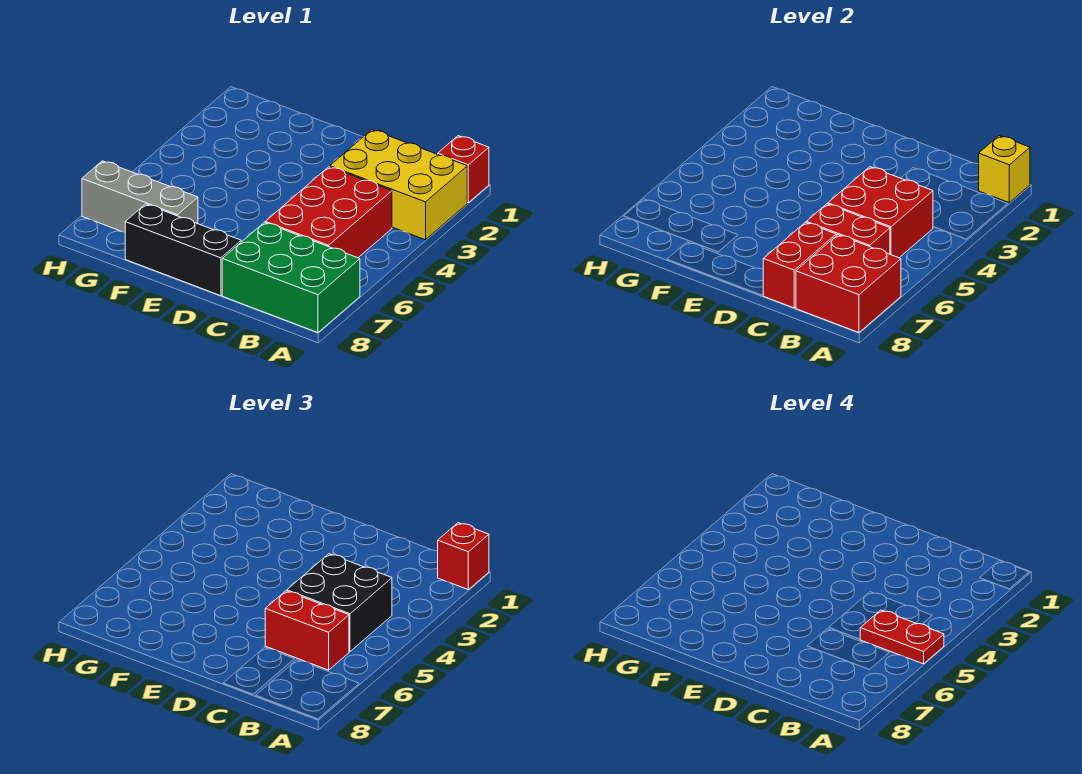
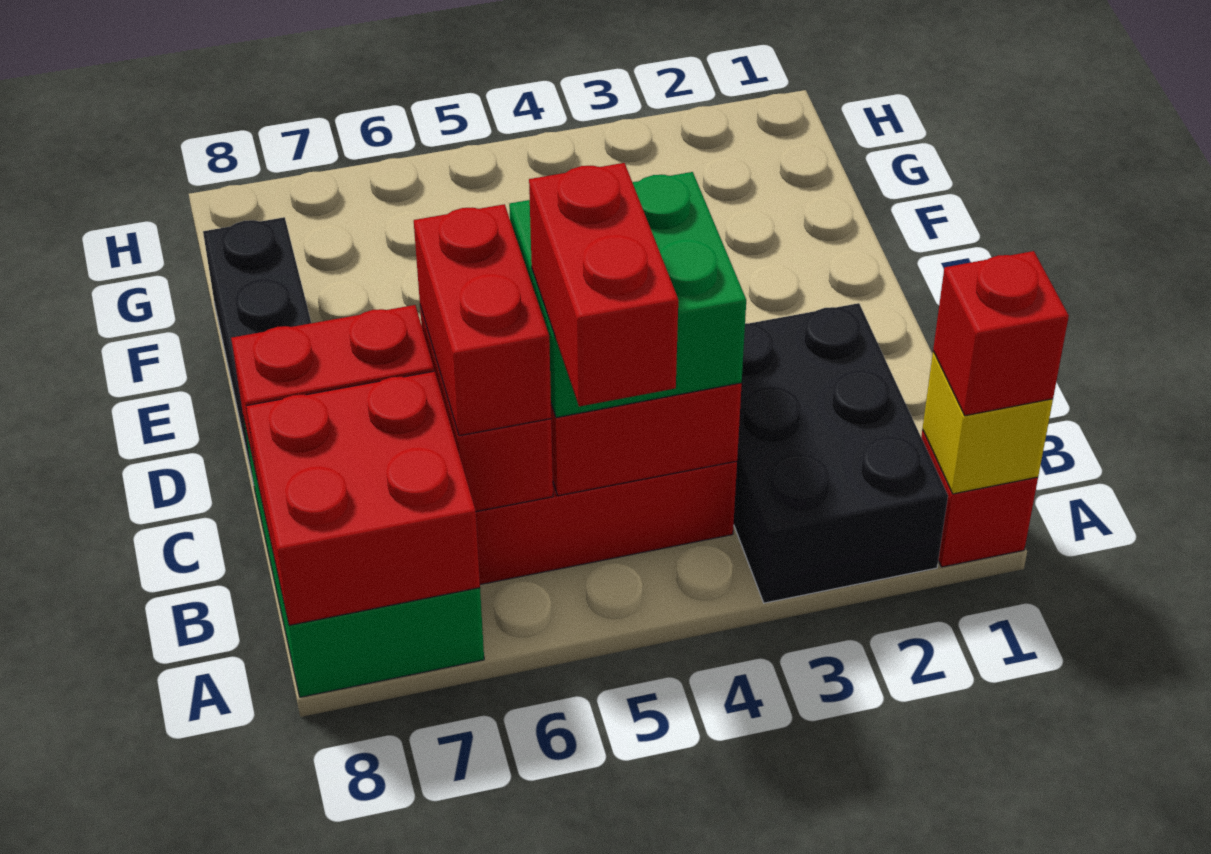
yellow 2x3 brick [330,130,467,240] -> black 2x3 brick [734,303,948,603]
red 1x2 plate [860,610,944,664] -> red 1x2 brick [529,163,678,406]
black 2x2 brick [287,554,392,651] -> green 2x2 brick [509,172,746,418]
grey 1x3 brick [82,161,198,232] -> none

